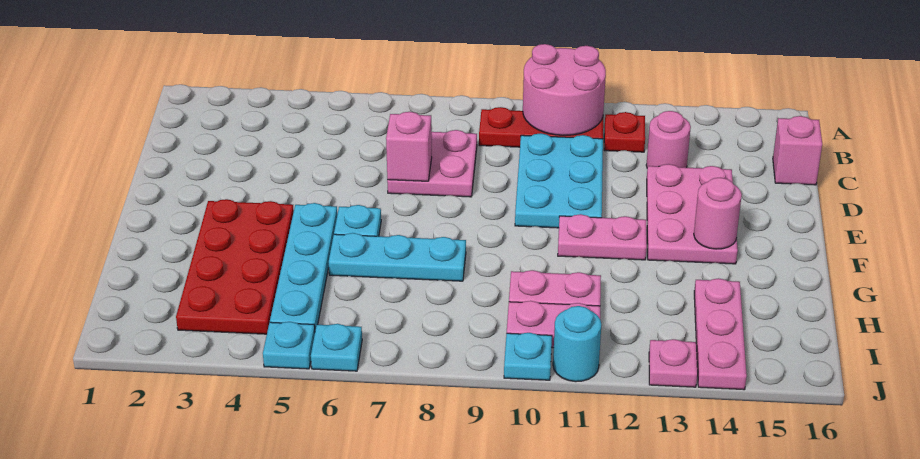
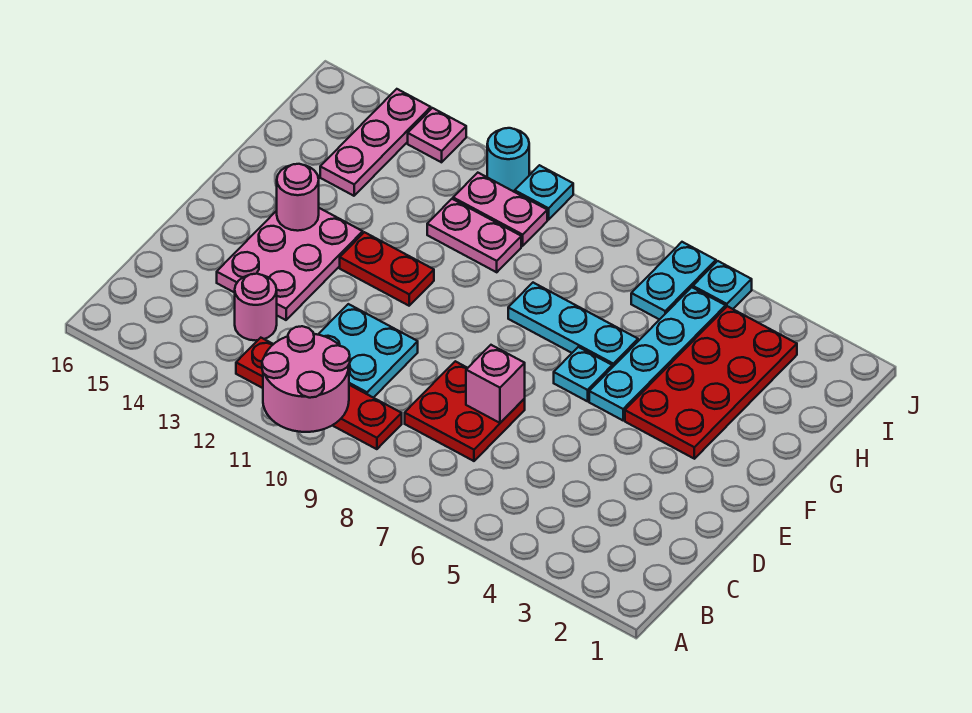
pink 2x2 plate [387,130,477,197] -> red 2x2 plate [405,361,525,461]
cyan 2x3 plate [515,133,603,228] -> cyan 2x2 plate [318,304,418,398]
pink 1x1 brick [773,116,822,185] -> none
pink 1x2 plate [558,214,647,260] -> red 1x2 plate [340,232,434,306]
cyan 1x1 plate [311,324,362,371] -> cyan 1x2 plate [631,242,716,320]

